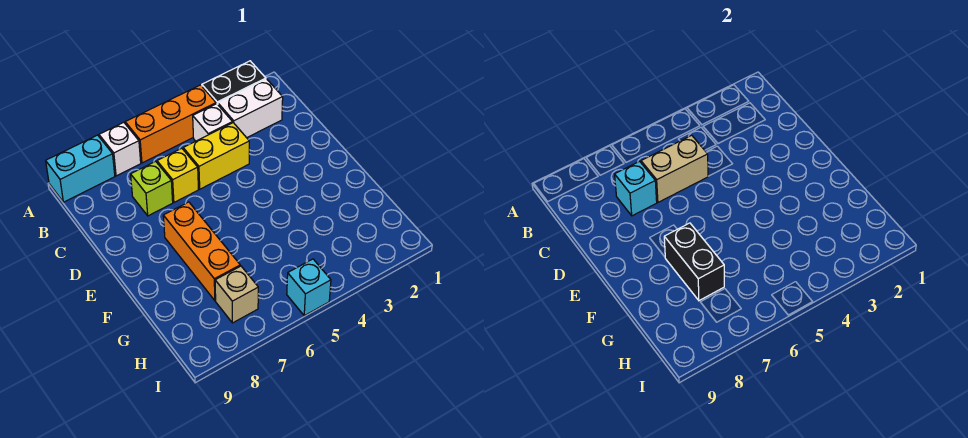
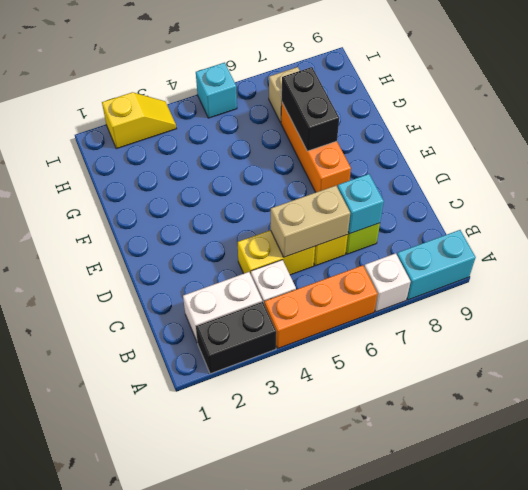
none -> yellow 1x2 slope [102,92,176,149]

